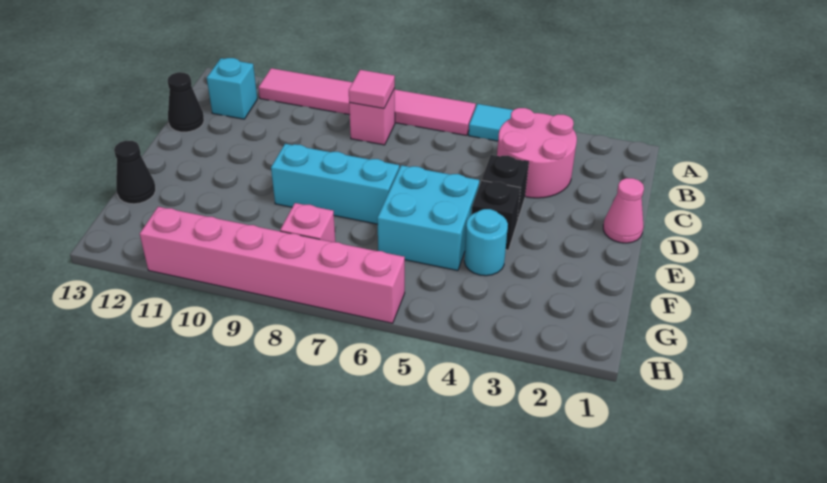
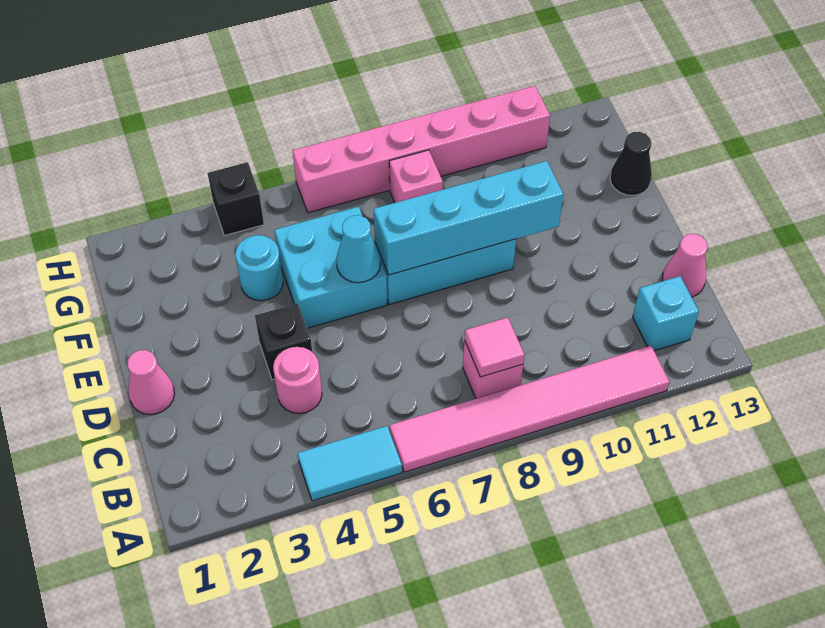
pink 2x2 round brick [497,108,577,198] -> pink 1x1 round brick [273,347,322,414]
black 1x1 cone [168,72,204,132] -> pink 1x1 cone [662,234,708,297]
black 1x1 brick [472,180,520,250] -> black 1x1 brick moved to [207,162,264,236]
none -> cyan 1x1 cone [336,215,381,283]
none -> cyan 1x4 brick [374,161,564,275]

